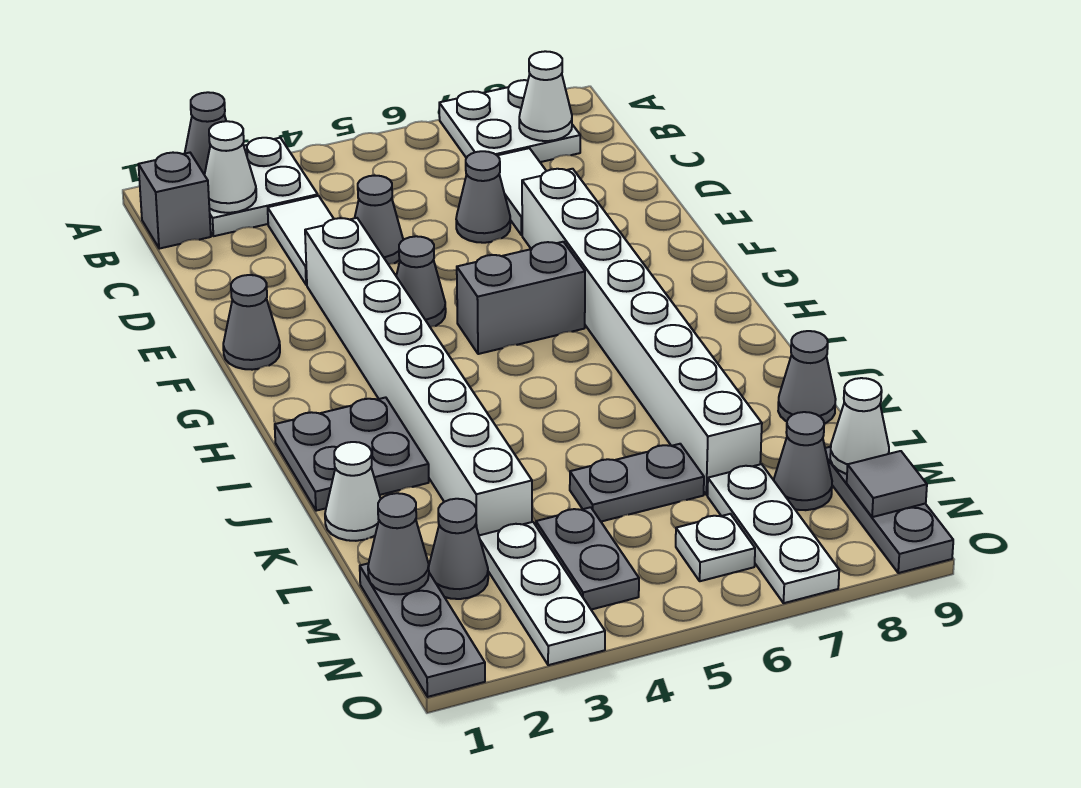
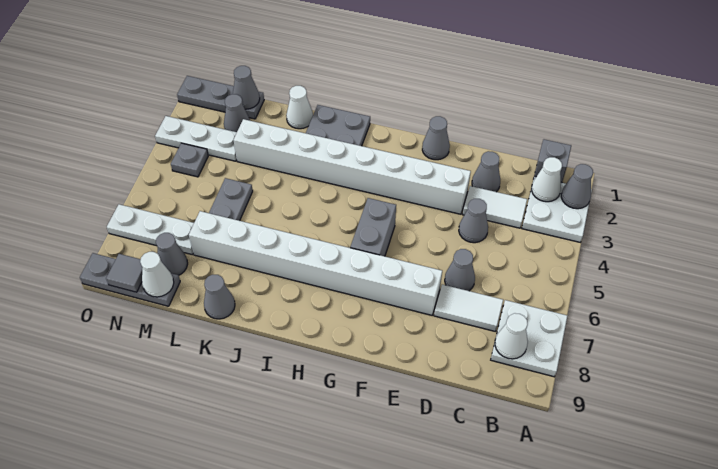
grey 1x1 cone [396,236,446,327] -> grey 1x1 cone moved to [472,151,500,192]
grey 1x2 plate [536,507,639,610] -> grey 1x1 plate [171,143,208,177]
white 1x1 plate [676,514,755,581] -> none

